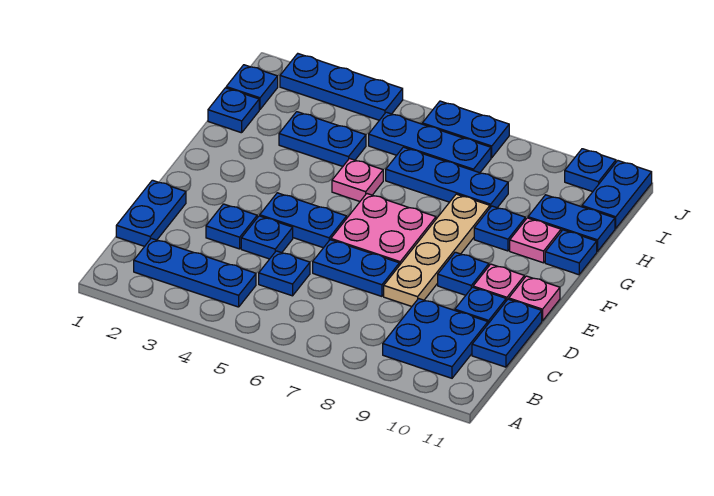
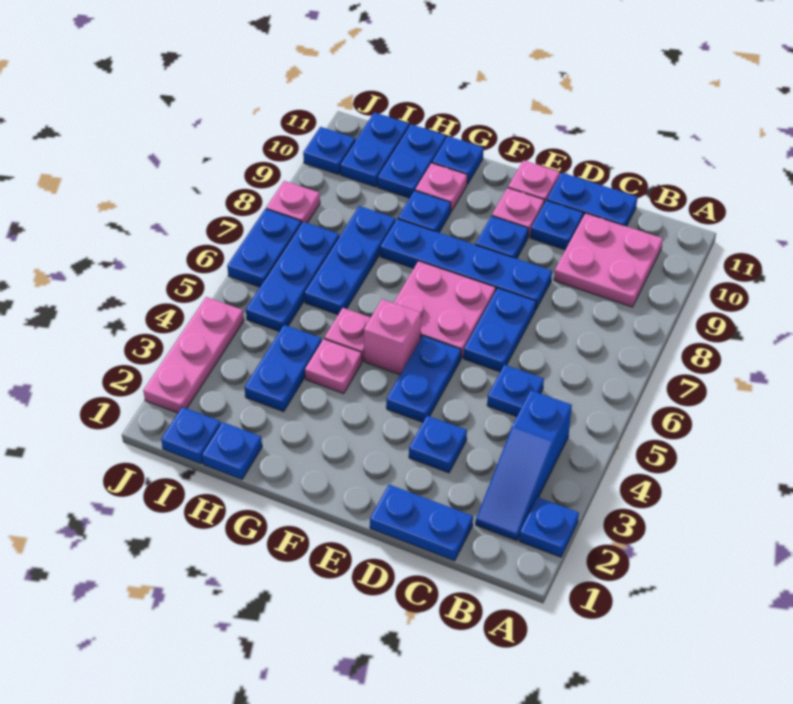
blue 1x3 plate [134,238,256,307] -> blue 1x3 slope [476,390,572,541]
blue 2x2 plate [383,299,488,378] -> pink 2x2 plate [554,213,663,307]
blue 1x1 plate [241,216,293,259] -> blue 1x1 plate moved to [519,497,579,557]
tan 1x4 plate [384,194,490,306] -> blue 1x4 plate [380,219,552,310]
none -> pink 1x1 brick [364,299,421,375]
none -> pink 1x1 plate [305,339,362,394]
blue 1x2 plate [582,161,652,228] -> blue 1x2 plate turned to [340,112,409,187]
blue 1x3 plate [280,54,403,120] -> pink 1x3 plate [143,297,244,413]
none -> pink 1x1 plate [266,181,320,223]

